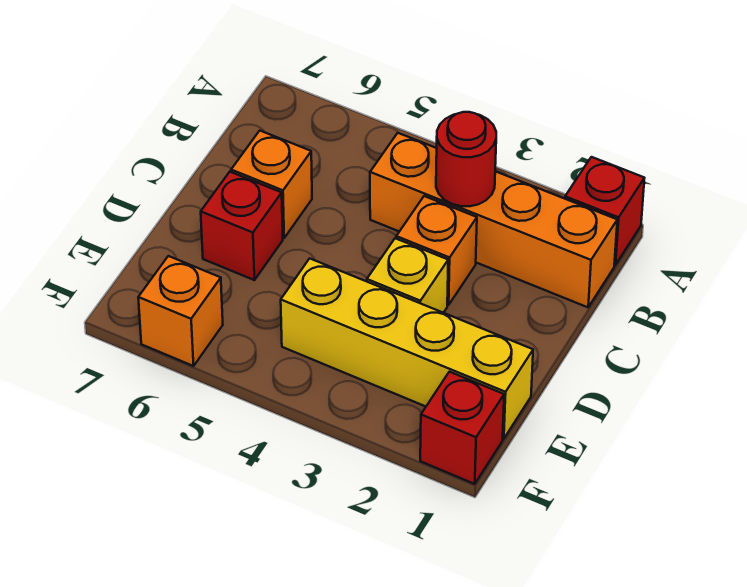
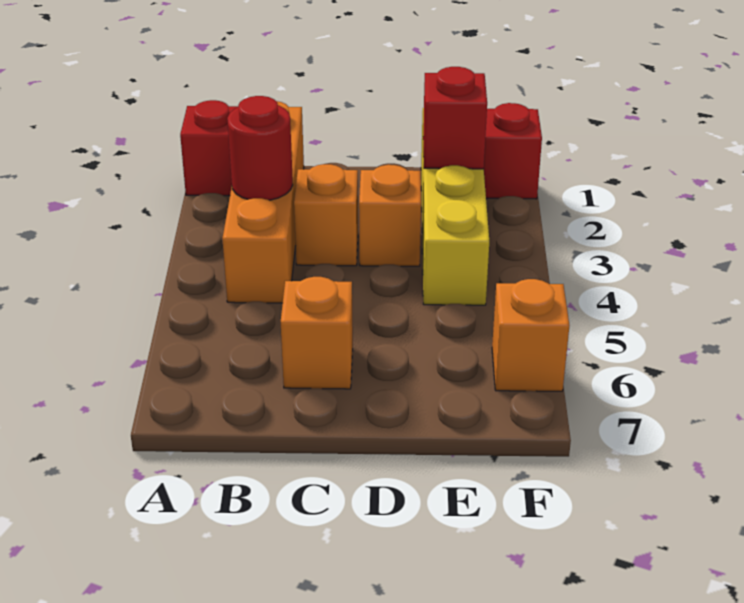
yellow 1x1 brick [367,238,448,313] -> orange 1x1 brick [359,165,421,266]
red 1x1 brick [201,172,283,280] -> red 1x1 brick moved to [423,67,487,169]

